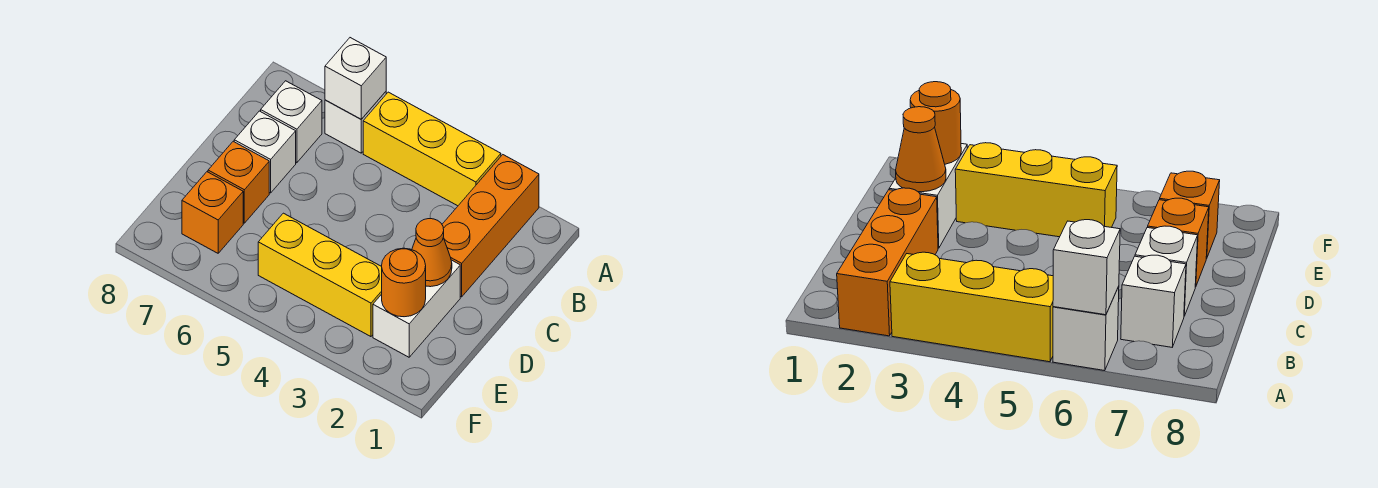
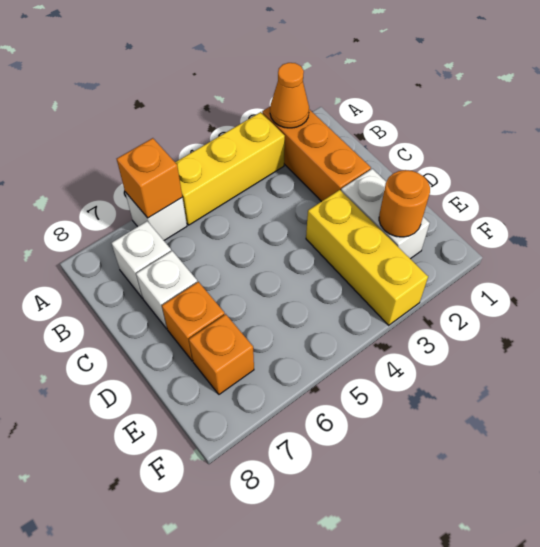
white 1x1 brick [325,38,386,119] -> orange 1x1 brick [117,138,182,218]
orange 1x1 cone [412,218,452,287] -> orange 1x1 cone moved to [270,63,309,128]
yellow 1x3 brick [258,213,382,337] -> yellow 1x3 brick turned to [306,190,428,325]

